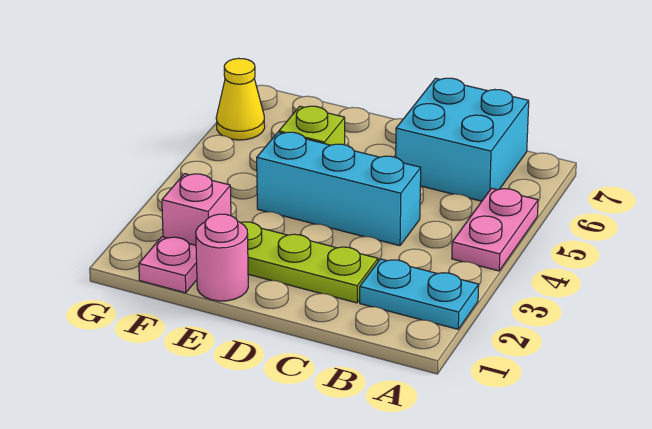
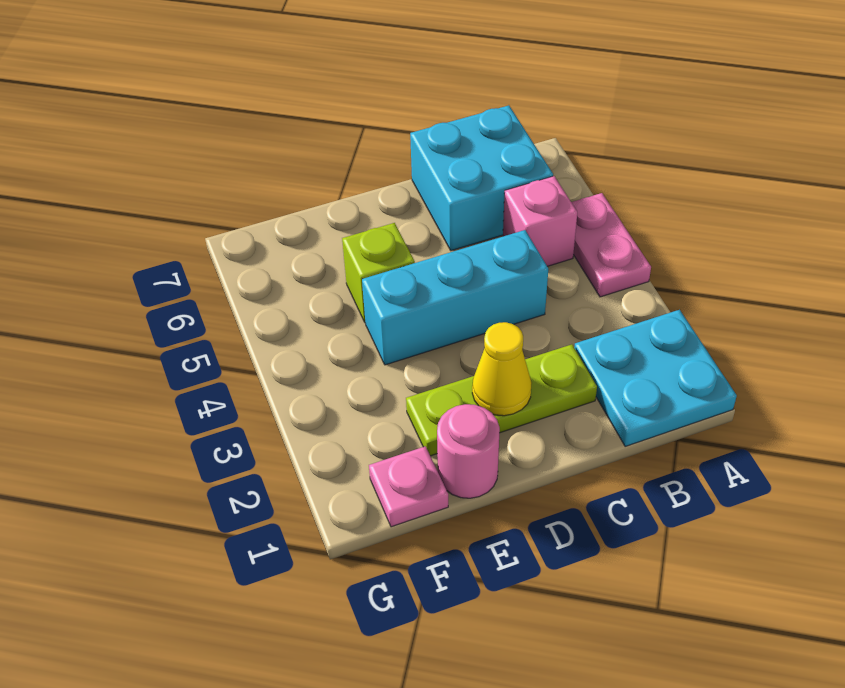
cyan 1x2 plate [360,259,479,329] -> cyan 2x2 plate [574,310,737,446]
pink 1x1 brick [162,174,231,245] -> pink 1x1 brick moved to [503,176,577,266]
yellow 1x1 cone [216,58,265,140] -> yellow 1x1 cone moved to [472,322,532,416]

